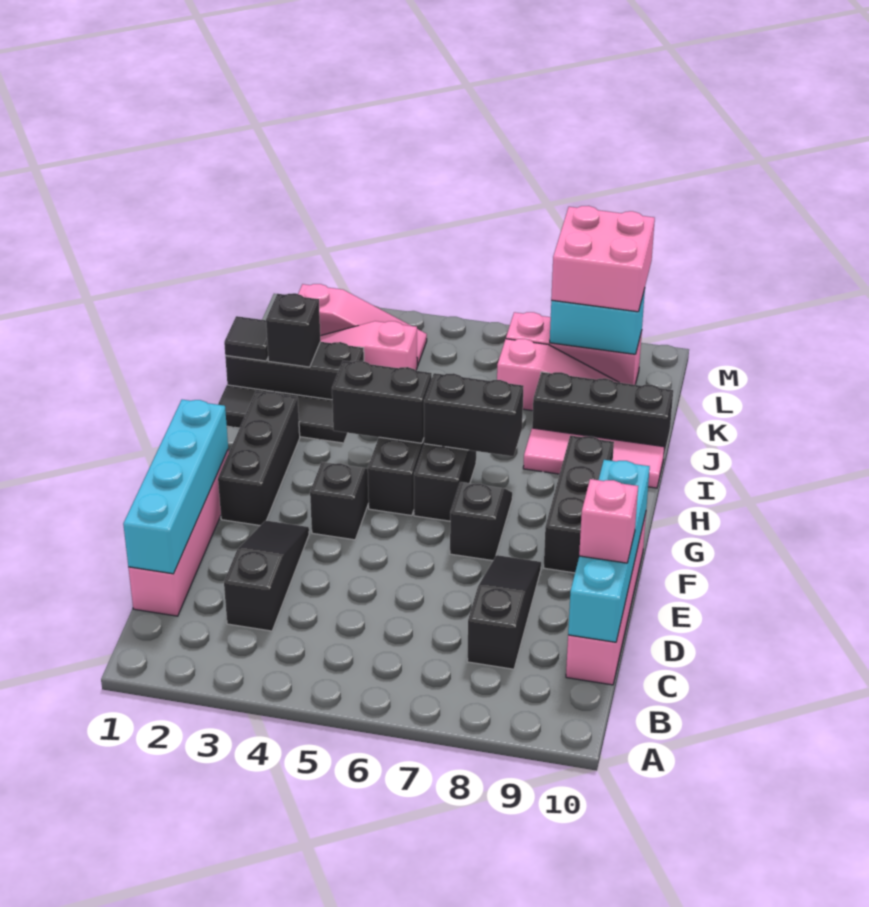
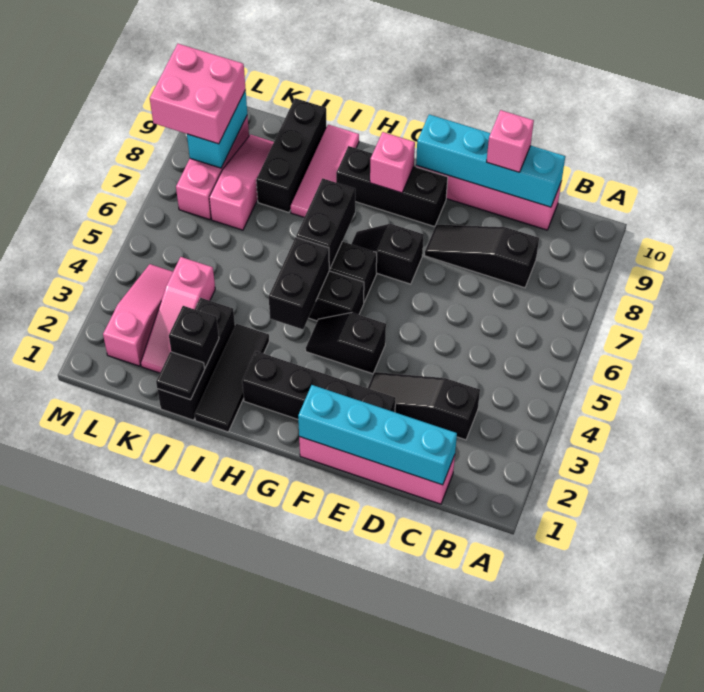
black 1x3 brick [218,391,300,525] -> black 1x4 brick [242,351,396,419]
none -> pink 1x1 brick [370,132,415,193]

